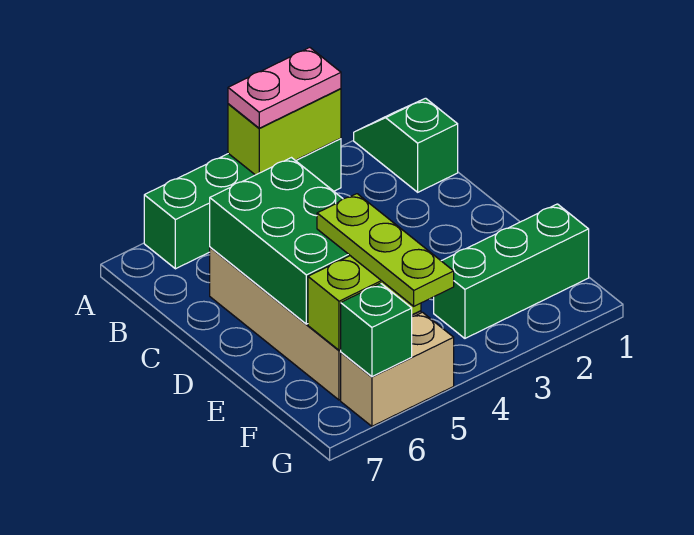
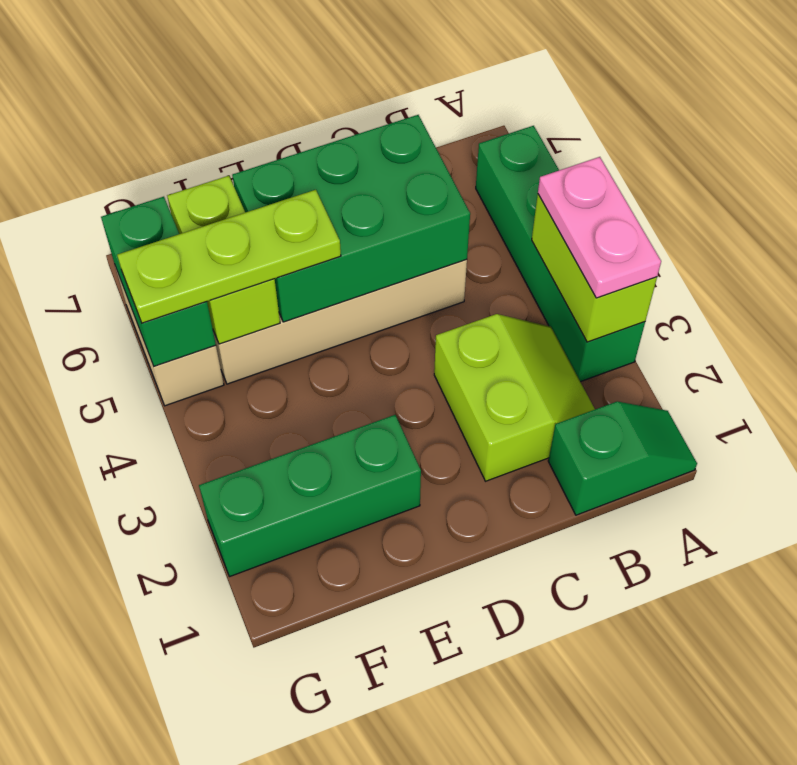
none -> lime 2x2 slope [434,314,595,481]
green 1x3 brick [434,204,589,338] -> green 1x3 brick turned to [199,415,421,577]
green 1x1 brick [341,283,412,377] -> green 1x2 brick [101,197,216,366]

